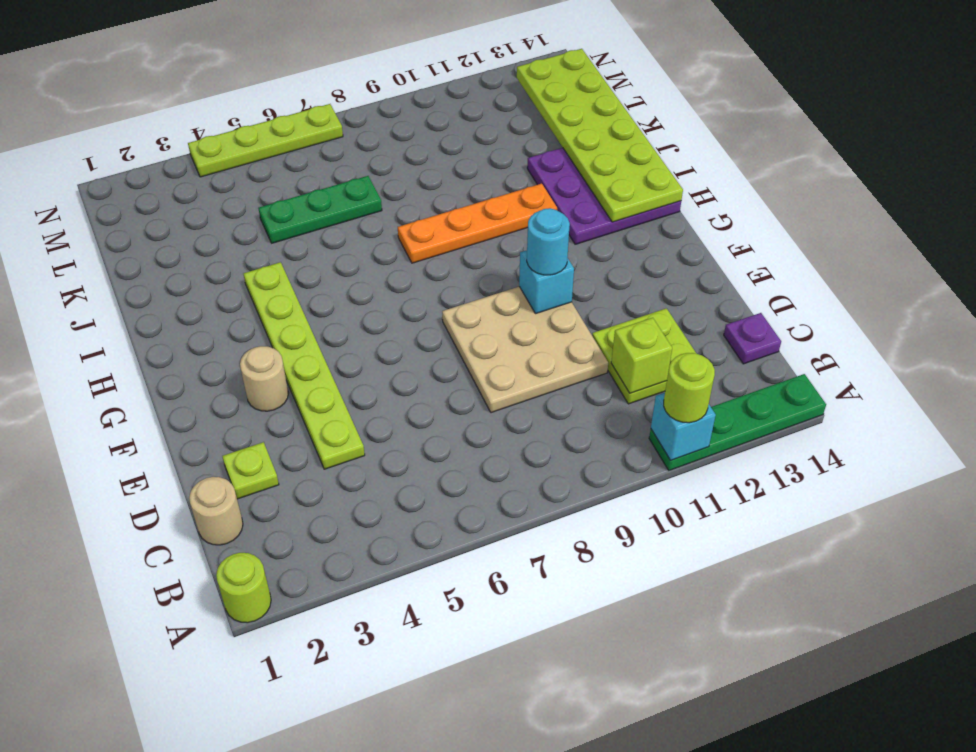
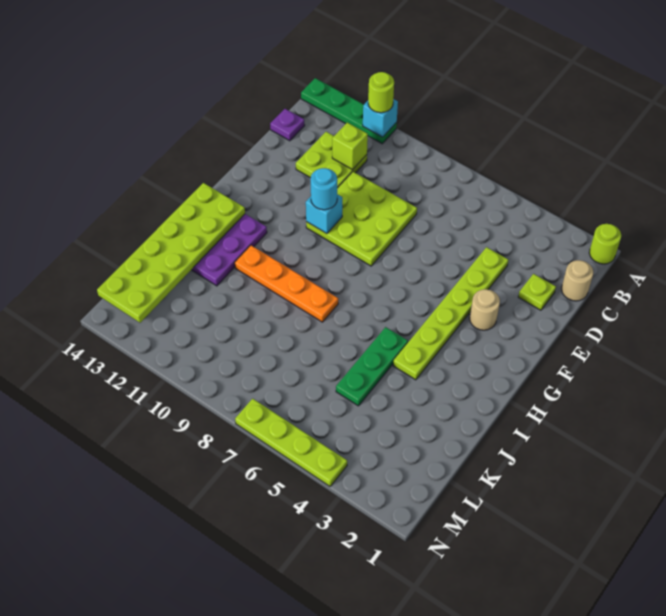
tan 3x3 plate [442,287,608,413] -> lime 3x3 plate [306,172,417,266]
green 1x3 plate [259,176,382,243] -> green 1x3 plate turned to [336,327,408,406]

